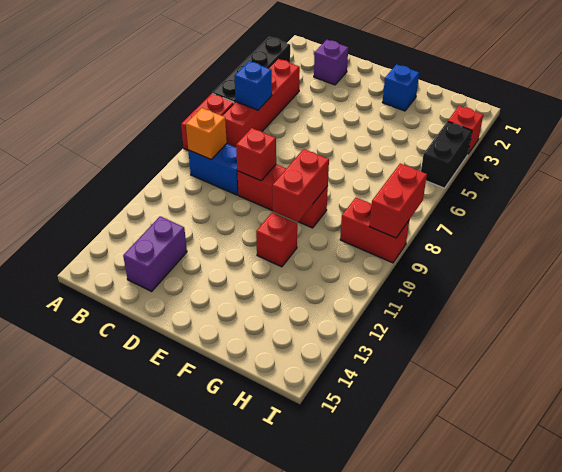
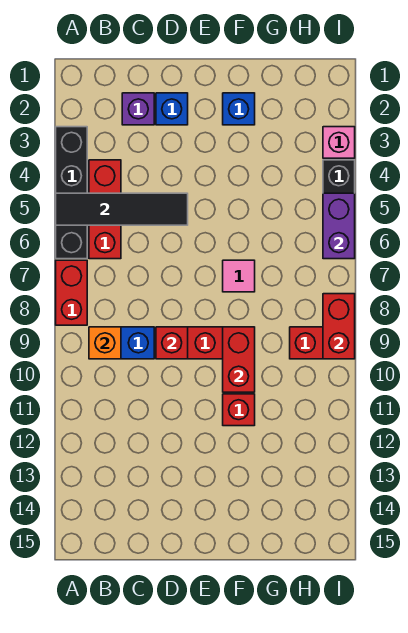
none -> black 1x4 tile [56,193,188,225]
red 1x4 brick [222,59,300,147] -> red 1x3 brick [89,160,121,259]
blue 1x1 brick [235,61,272,110] -> blue 1x1 brick moved to [156,93,188,125]
purple 1x2 brick [123,216,187,291] -> purple 1x2 brick moved to [323,193,355,259]
none -> pink 1x1 tile [223,260,255,292]
red 1x1 brick [448,106,483,154] -> pink 1x1 brick [323,127,355,158]

